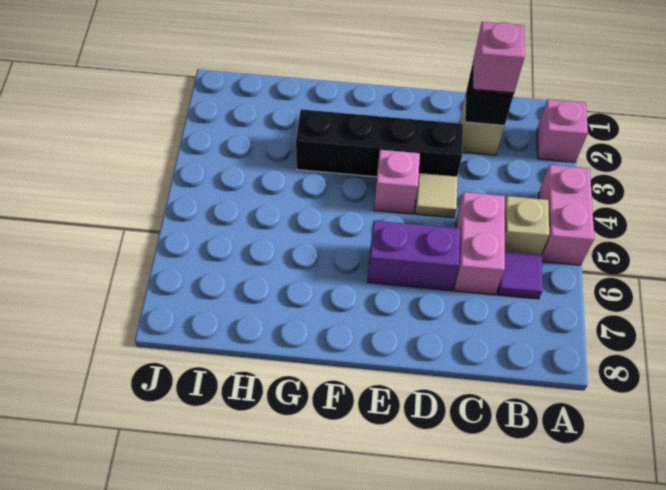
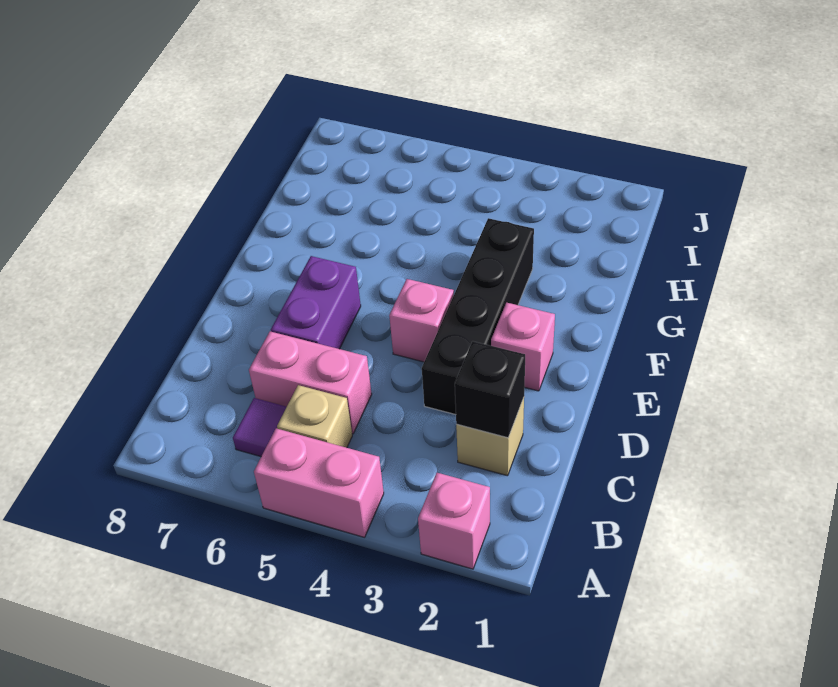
pink 1x1 brick [473,22,525,93] -> pink 1x1 brick moved to [491,303,555,391]
tan 1x1 tile [415,173,458,218] -> none

